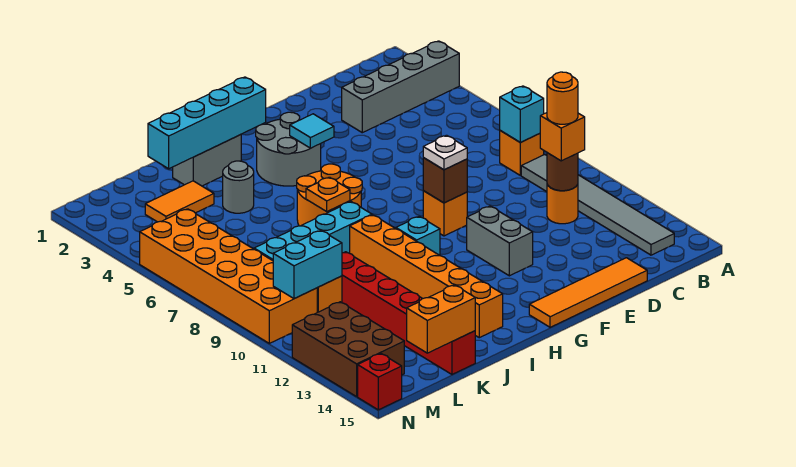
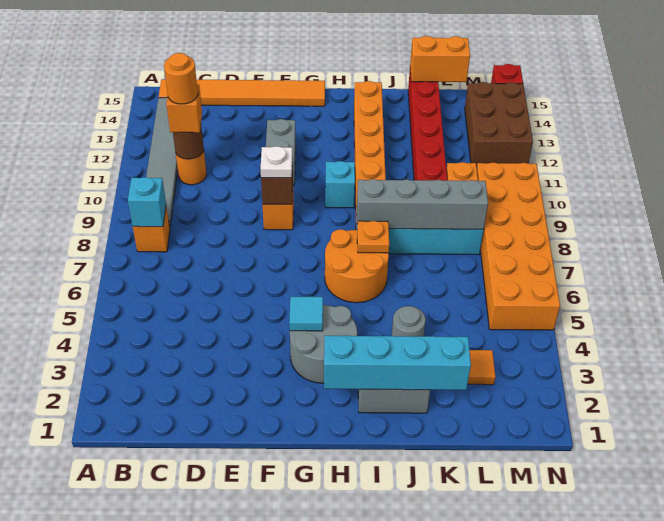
grey 1x4 brick [342,41,459,133] -> grey 1x4 brick moved to [357,179,488,230]
orange 1x4 tile [529,258,647,327] -> orange 1x6 tile [159,79,325,106]
cyan 1x2 brick [273,231,342,299] -> none

